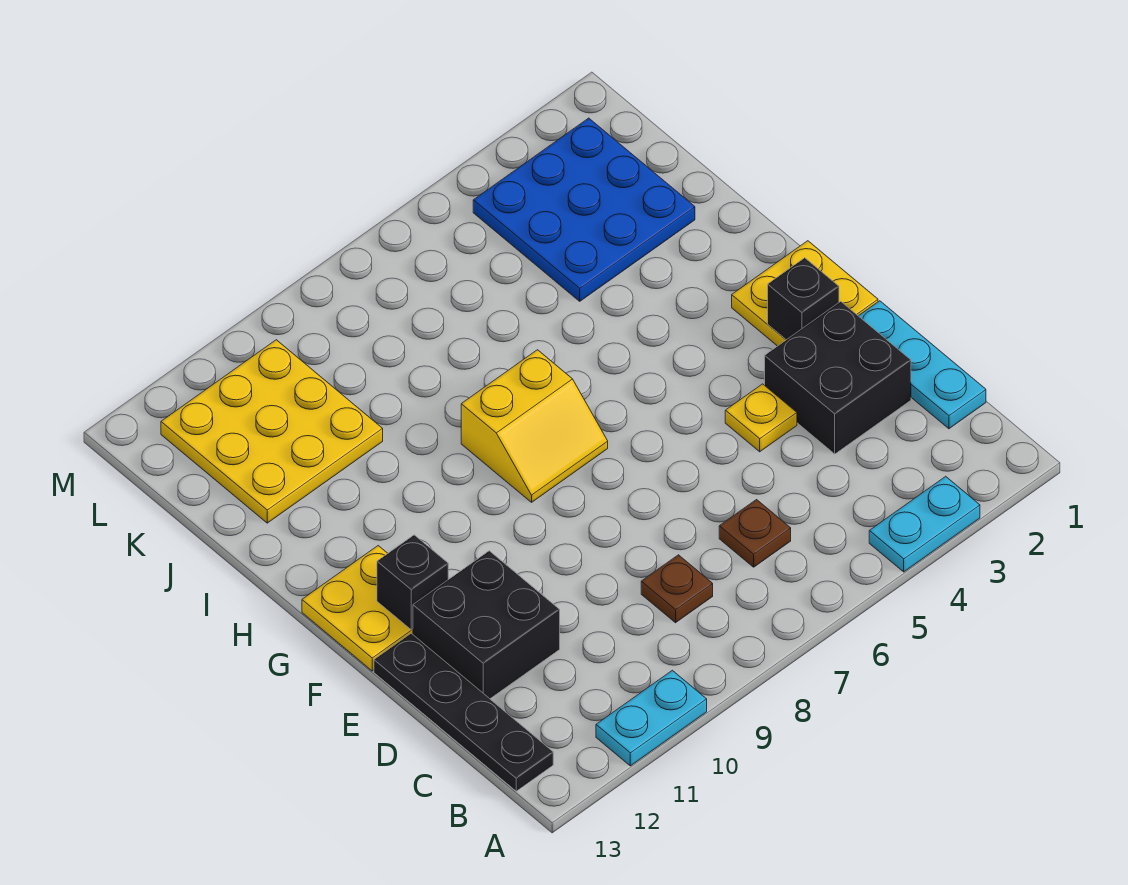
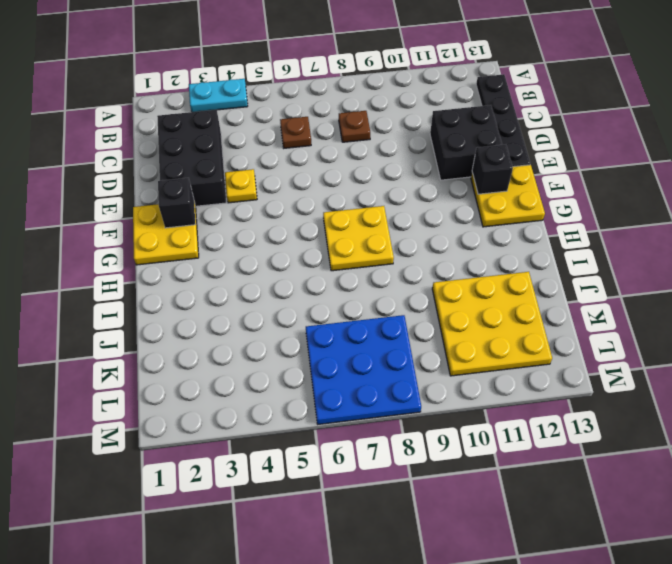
cyan 1x2 plate [596,670,707,766] -> none
cyan 1x3 plate [859,301,986,429] -> none
black 2x2 brick [765,301,911,454] -> black 2x3 brick [157,110,226,206]
yellow 2x2 slope [461,350,608,502] -> yellow 2x2 plate [323,206,394,271]
blue 3x3 plate [473,118,695,301] -> blue 3x3 plate moved to [306,315,421,424]

